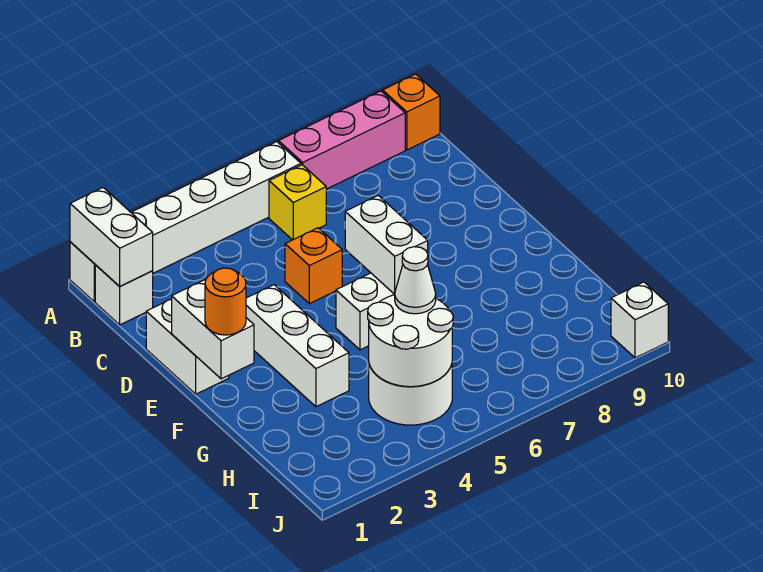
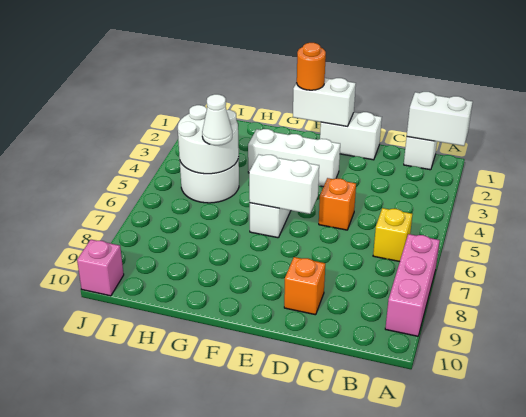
white 1x6 brick [70,142,301,302] -> none
orange 1x1 brick [383,74,440,150] -> orange 1x1 brick moved to [284,257,325,315]
white 1x1 brick [611,282,668,358] -> pink 1x1 brick [77,240,124,296]

